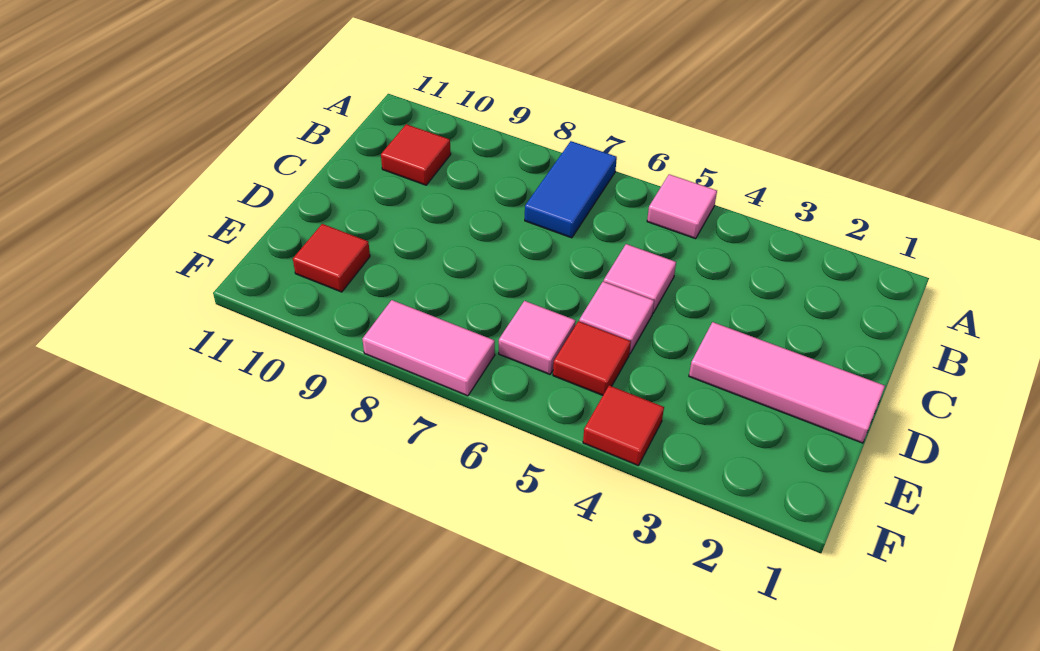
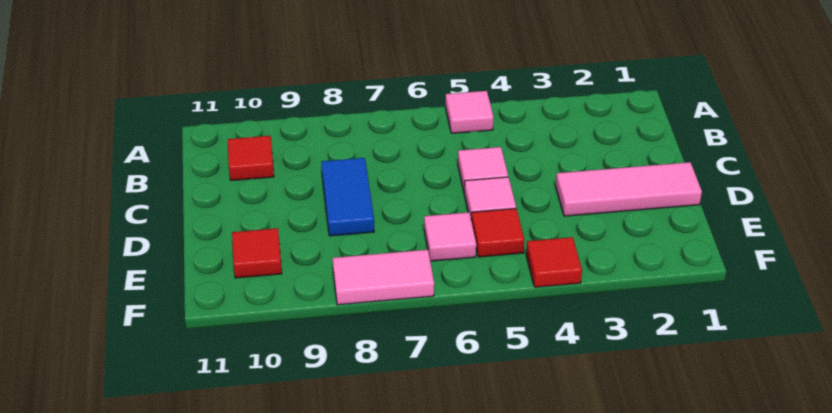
blue 1x2 tile [525,141,617,238] -> blue 1x2 tile moved to [321,158,374,236]

